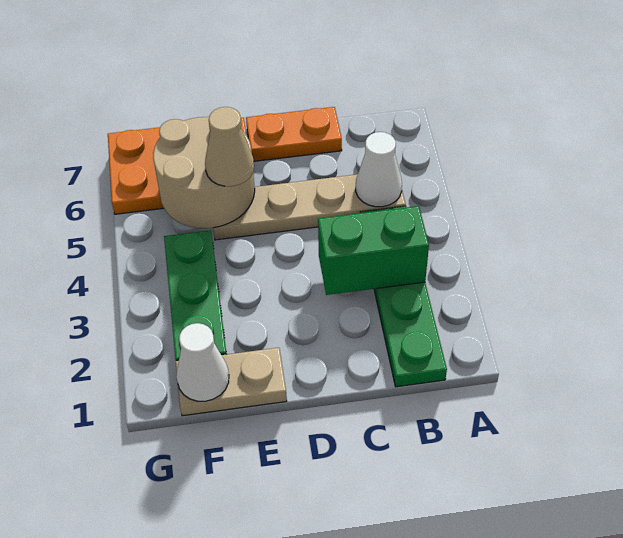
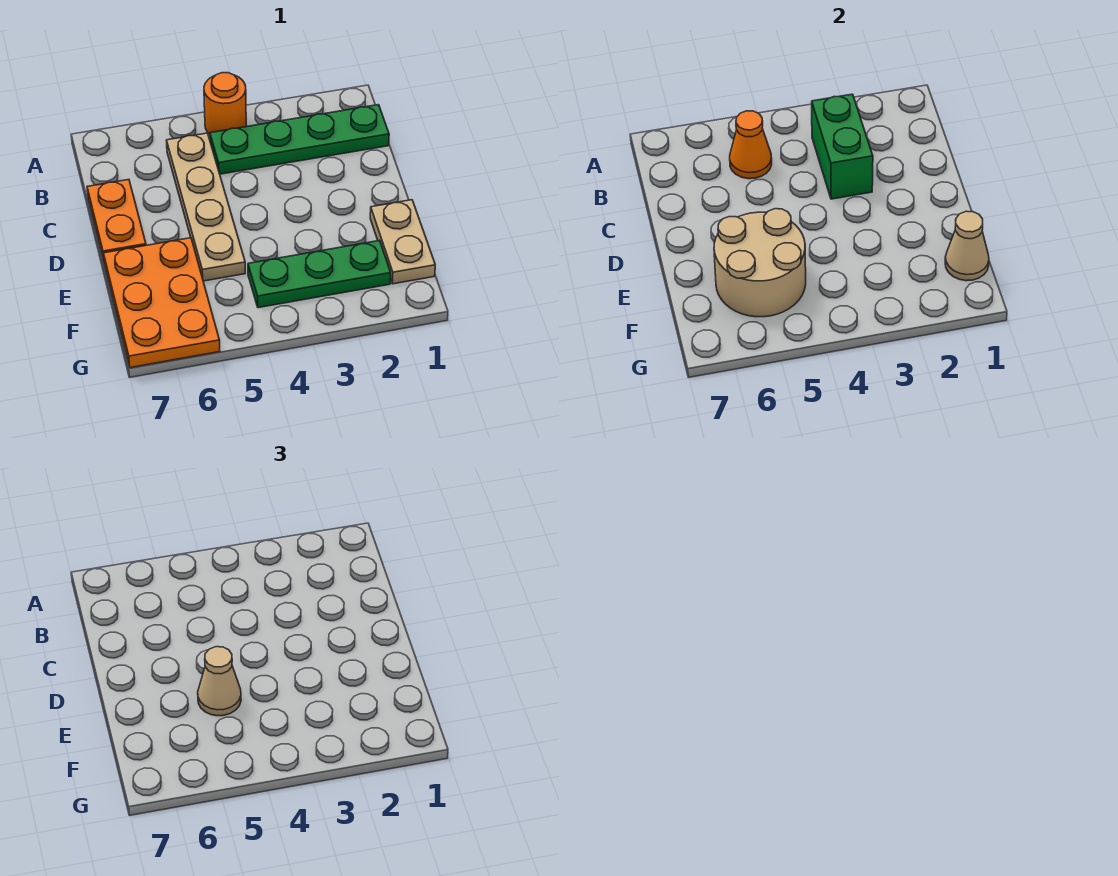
none -> orange 1x1 round brick [204,73,246,134]
white 1x1 cone [356,132,402,207] -> orange 1x1 cone [730,111,772,179]
white 1x1 cone [176,323,229,401] -> tan 1x1 cone [945,211,989,281]

